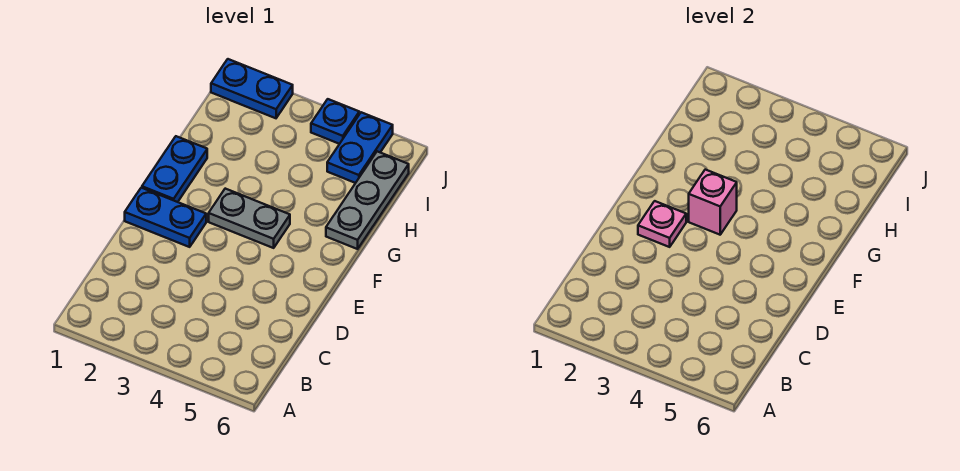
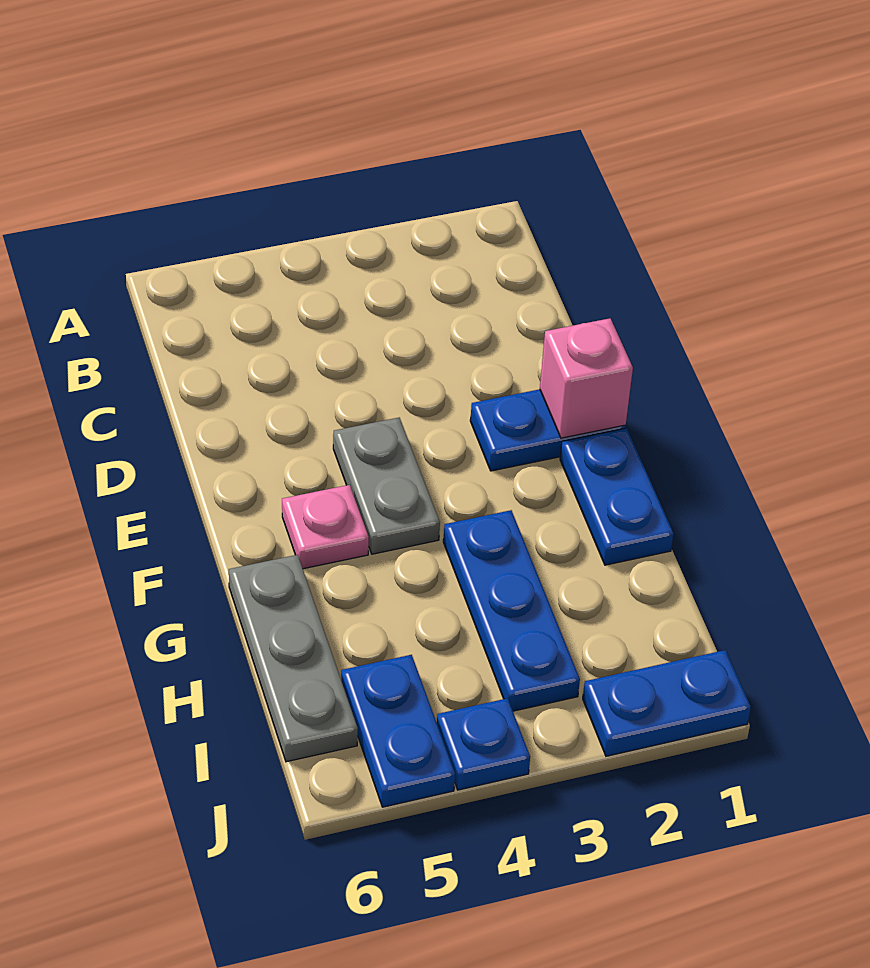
pink 1x1 plate [638,201,686,247] -> pink 1x1 plate moved to [282,485,369,569]
grey 1x2 plate [209,189,290,248] -> grey 1x2 plate turned to [333,418,440,554]
pink 1x1 brick [689,170,737,235] -> pink 1x1 brick moved to [540,318,633,438]
none -> blue 1x3 plate [443,510,580,711]

